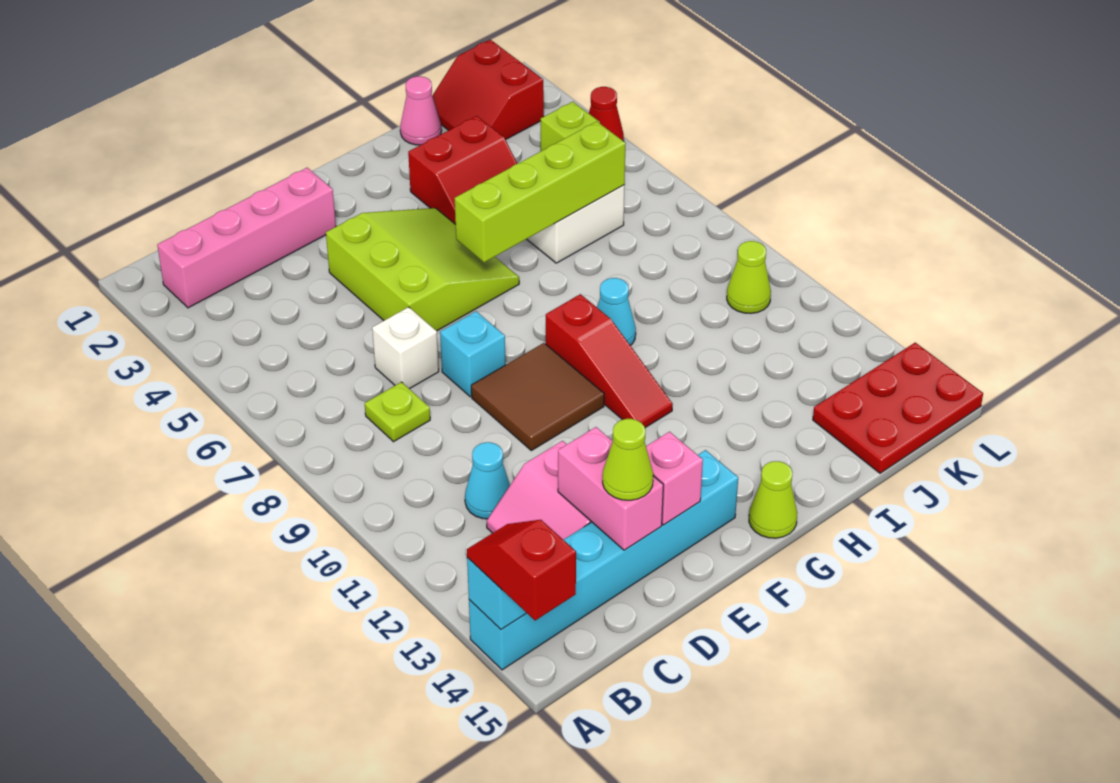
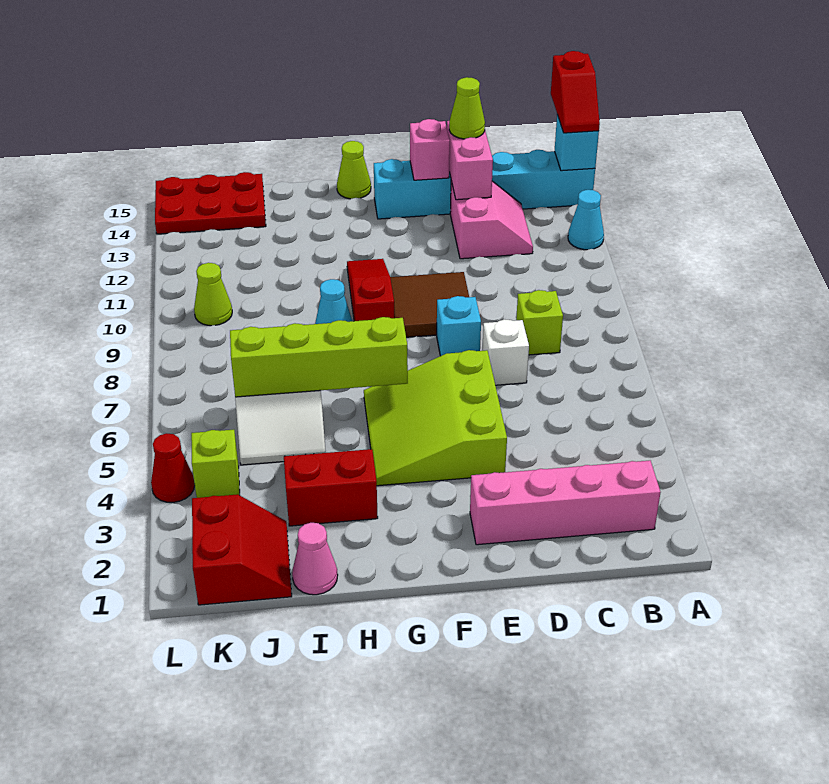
lime 1x1 plate [365,382,430,442] -> lime 1x1 brick [516,290,563,355]
cyan 1x1 cone [465,442,510,519] -> cyan 1x1 cone moved to [568,190,604,250]

